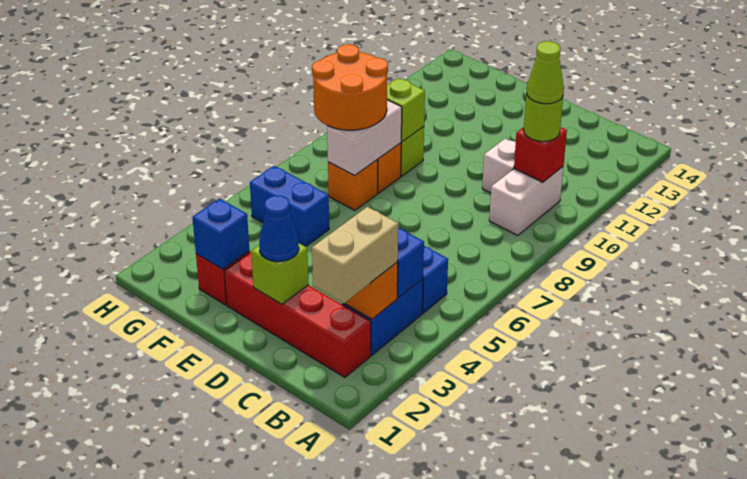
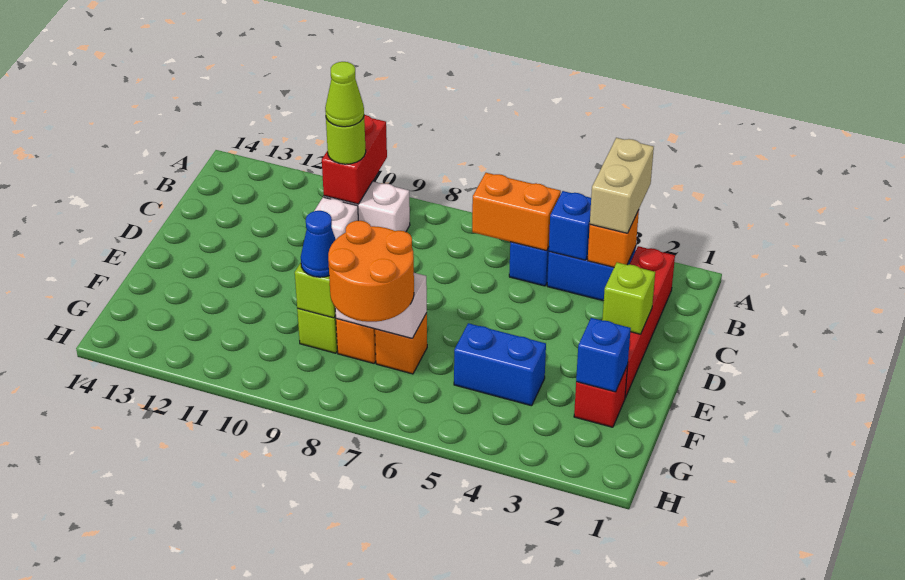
tan 1x2 brick [312,207,398,303] -> tan 1x2 brick turned to [590,138,654,233]
none -> orange 1x2 brick [472,173,561,251]
red 1x1 brick [514,127,567,182] -> red 1x2 brick [322,115,387,204]
blue 1x1 cone [259,195,299,262] -> blue 1x1 cone moved to [301,211,336,277]
blue 1x2 brick [250,166,329,247] -> blue 1x2 brick turned to [454,323,546,406]

